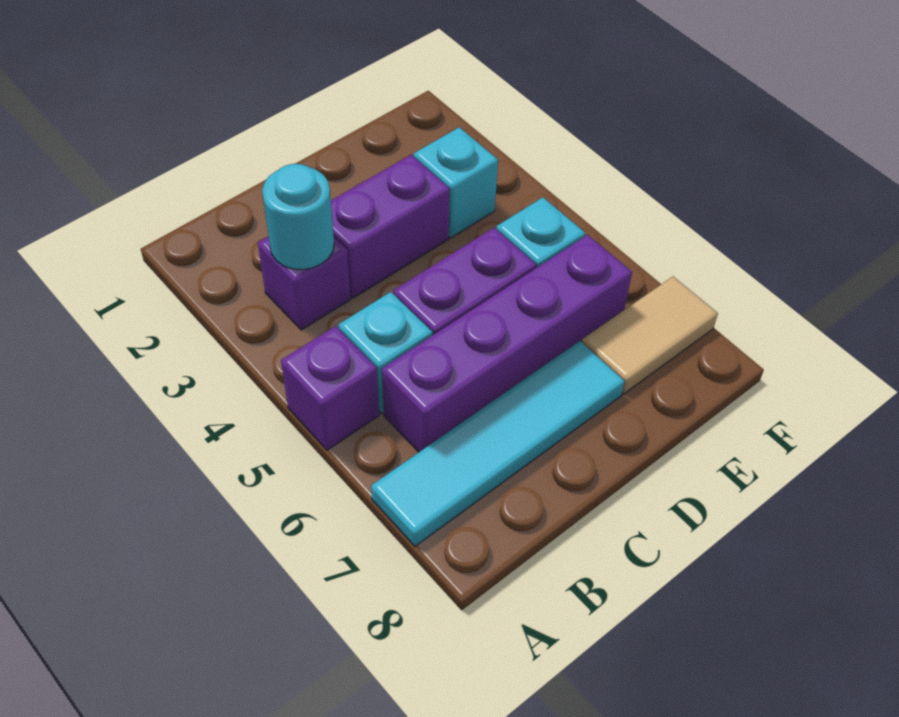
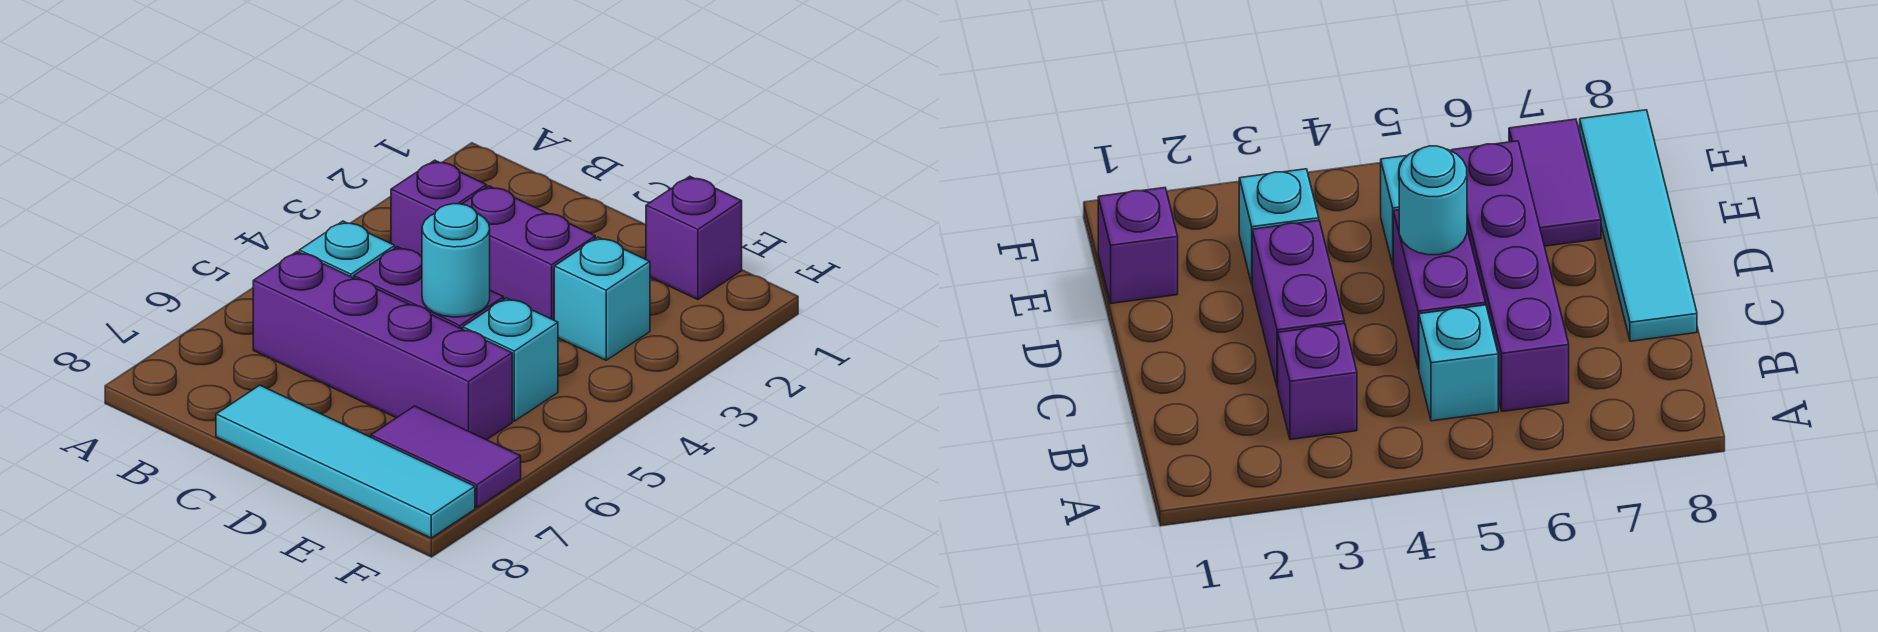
purple 1x1 brick [281,326,379,450] -> purple 1x1 brick moved to [646,176,742,300]
cyan 1x4 tile [371,341,625,546] -> cyan 1x4 tile moved to [216,385,475,538]
cyan 1x1 round brick [262,164,334,270] -> cyan 1x1 round brick moved to [422,204,490,317]
tan 1x2 tile [582,277,718,394] -> purple 1x2 tile [371,406,521,508]

